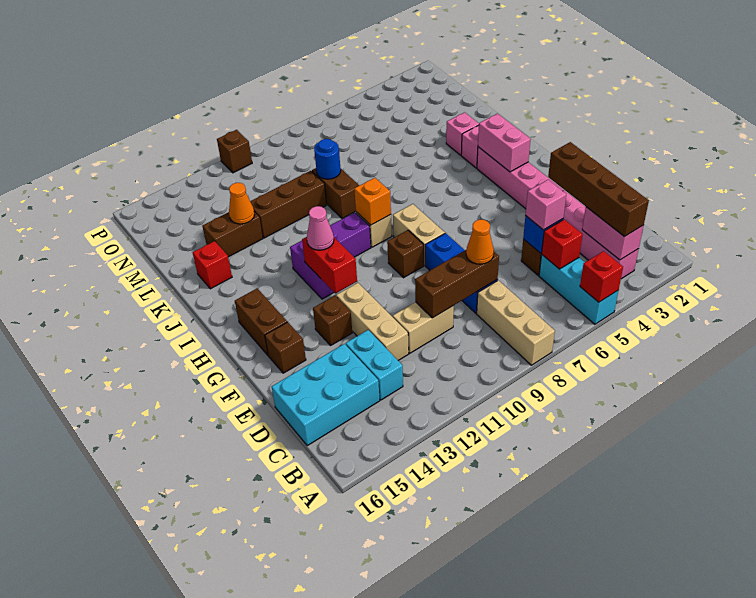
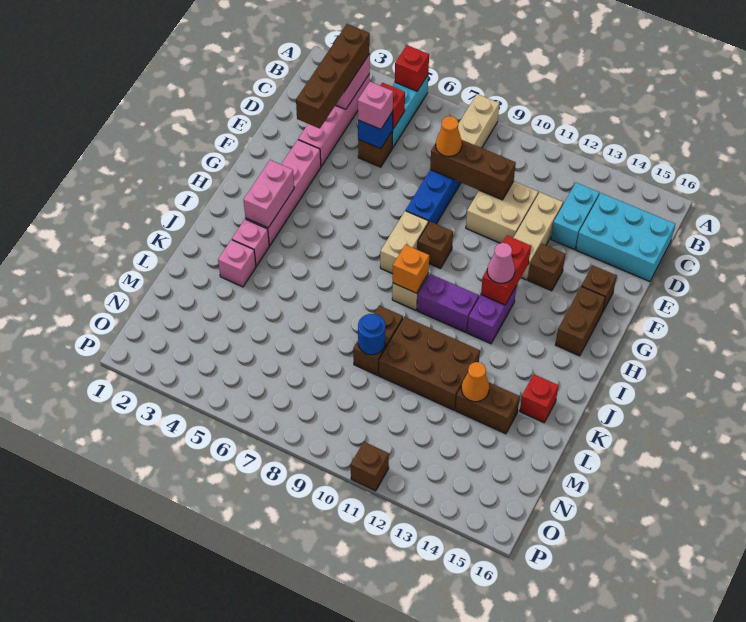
tan 1x2 brick [393,302,454,353] -> tan 2x2 brick [466,181,538,243]
brown 1x3 brick [250,171,327,238] -> brown 2x3 brick [379,317,480,410]

